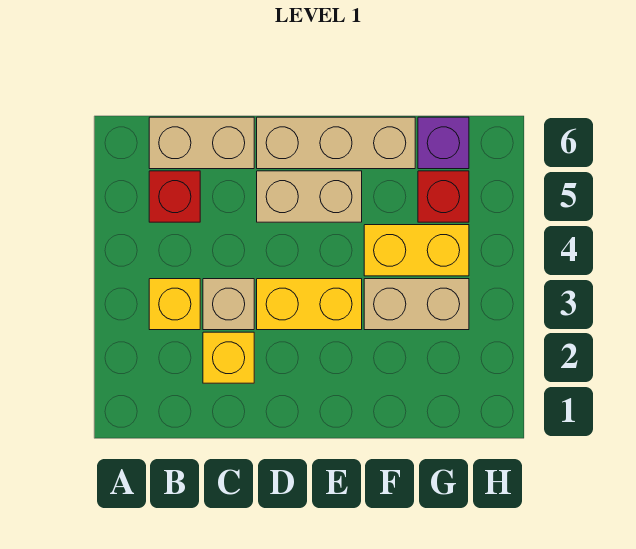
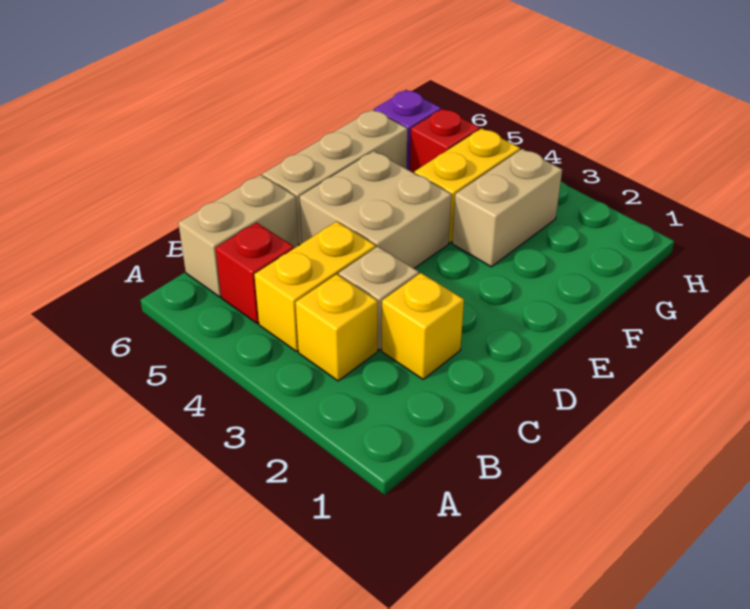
yellow 1x2 brick [257,279,362,330] -> yellow 1x2 brick moved to [254,221,376,351]
tan 1x2 brick [257,171,362,222] -> tan 2x2 brick [300,151,452,268]

